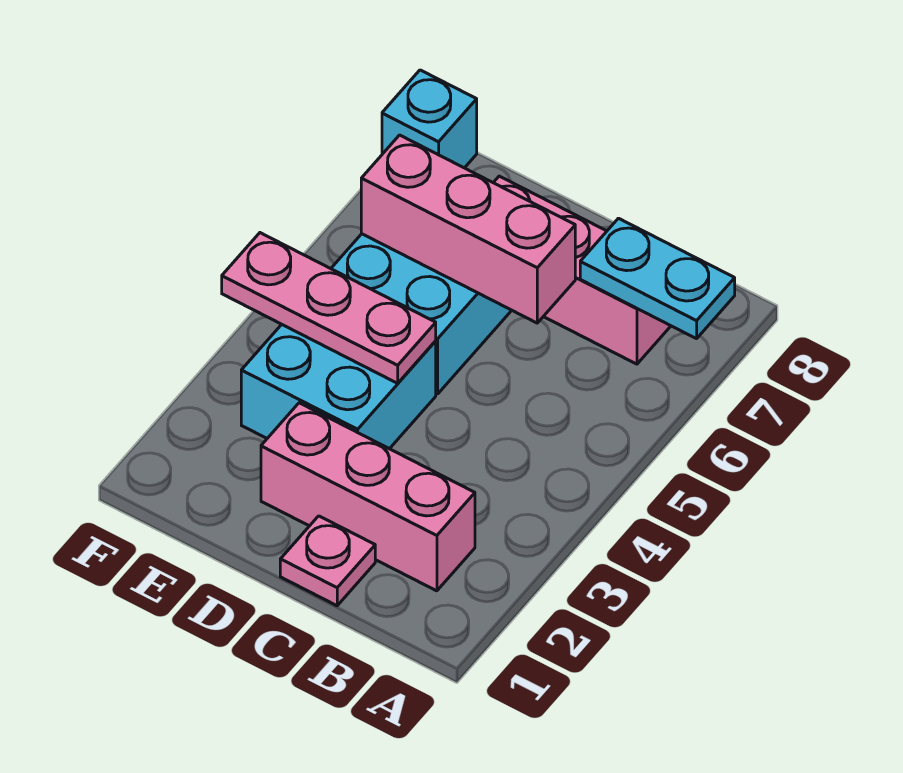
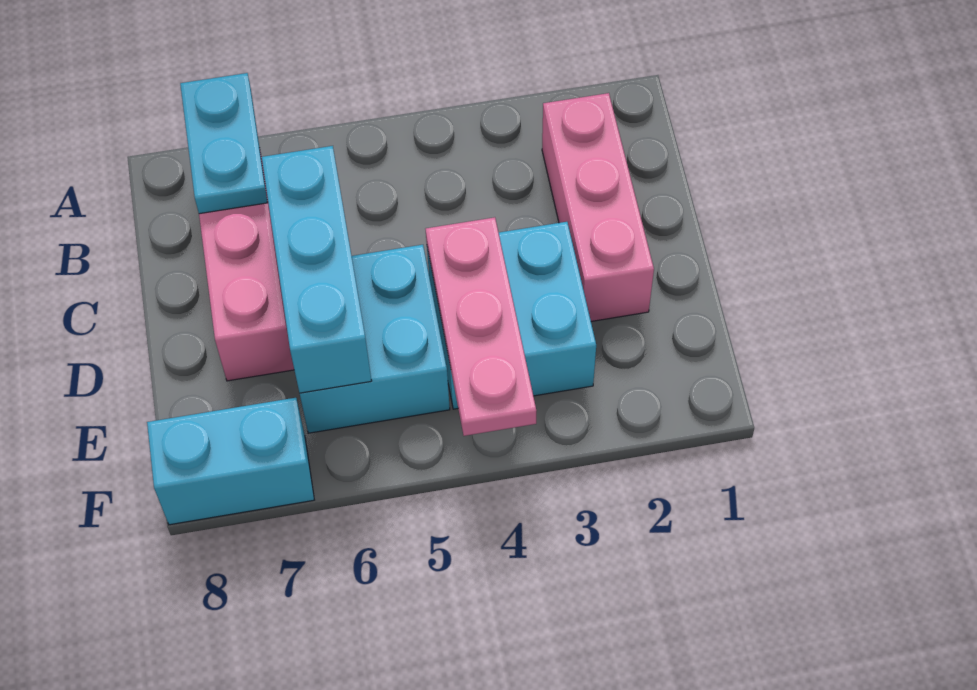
pink 1x1 plate [280,516,375,606] -> none
pink 1x3 brick [361,135,575,323] -> cyan 1x3 brick [262,146,372,393]
cyan 1x1 brick [382,70,477,168] -> cyan 1x2 brick [147,398,314,525]

